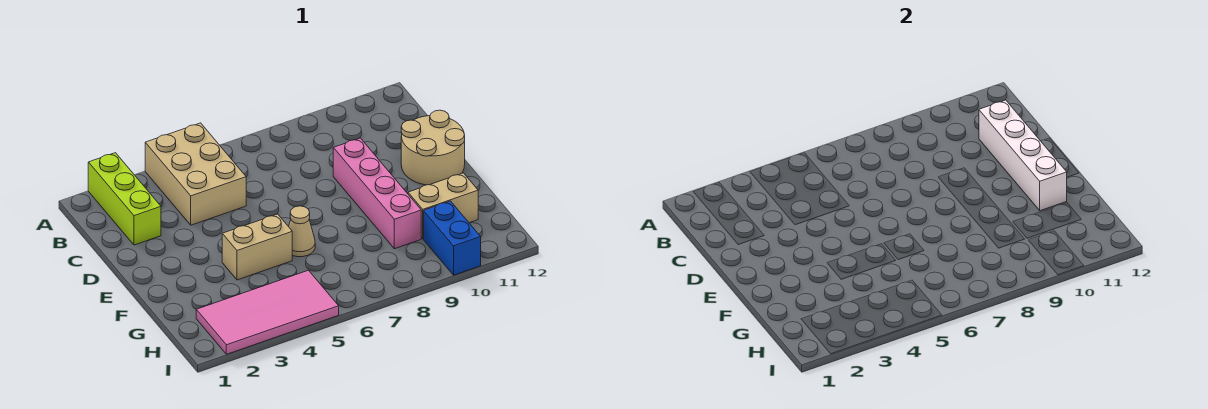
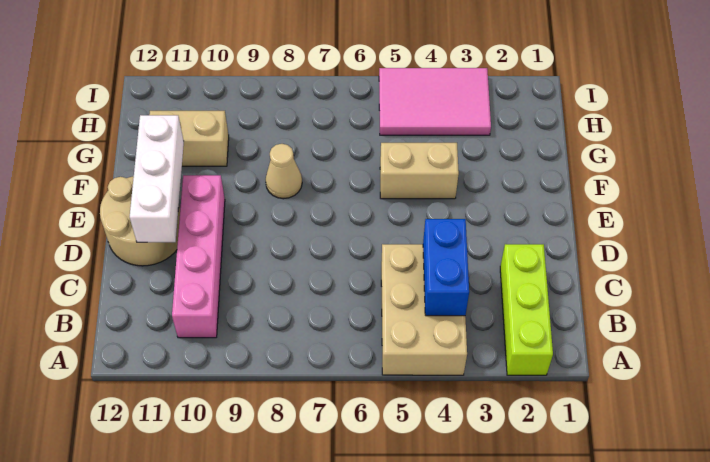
white 1x4 brick [979,100,1067,211] -> white 1x3 brick [130,115,184,242]
pink 1x4 brick [333,138,421,249] -> pink 1x4 brick moved to [172,175,225,338]
tan 1x1 cone [289,206,315,257] -> tan 1x1 cone moved to [266,144,302,199]
pink 2x4 tile [196,270,339,354] -> pink 2x3 tile [379,68,491,135]
blue 1x2 brick [424,201,481,275] -> blue 1x2 brick moved to [423,219,469,316]

